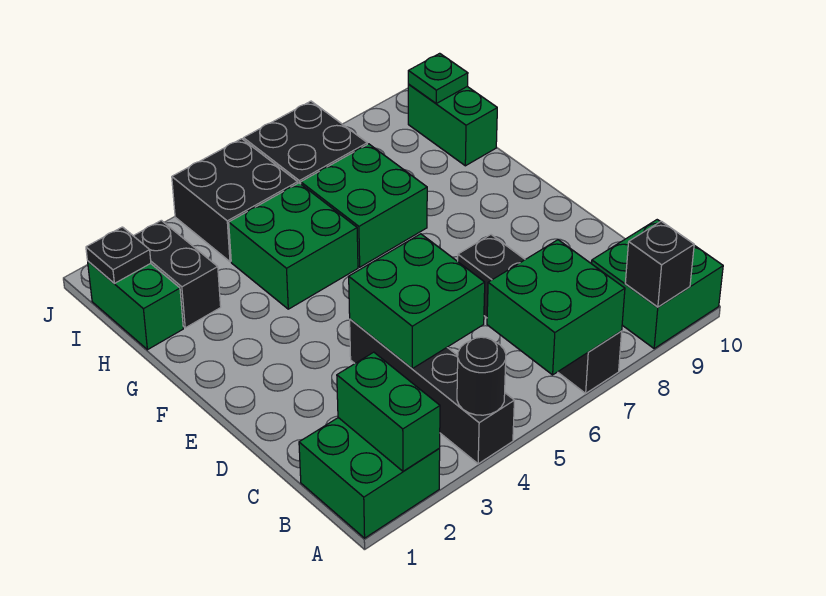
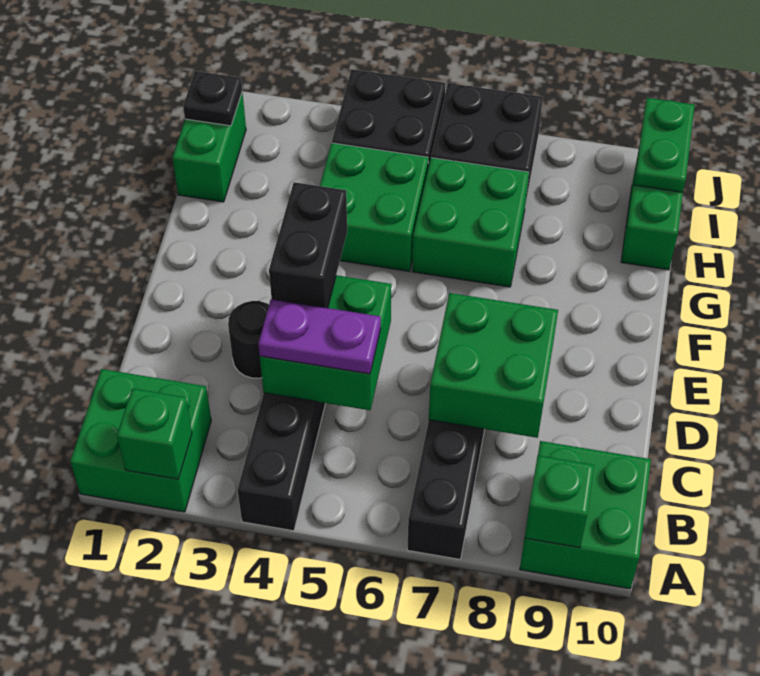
green 1x2 brick [337,352,440,471] -> green 1x1 brick [117,388,192,479]
black 1x1 round brick [457,337,506,415] -> black 1x1 round brick moved to [228,301,269,378]
green 2x2 brick [487,240,625,375] -> green 2x2 brick moved to [429,293,558,438]
black 1x1 brick [625,221,694,307] -> green 1x1 brick [525,455,594,548]
none -> purple 1x2 plate [258,299,381,374]
black 1x2 brick [134,220,221,328] -> black 1x2 brick moved to [269,182,347,308]
green 1x1 plate [408,53,468,103] -> green 1x2 plate [634,98,695,192]

